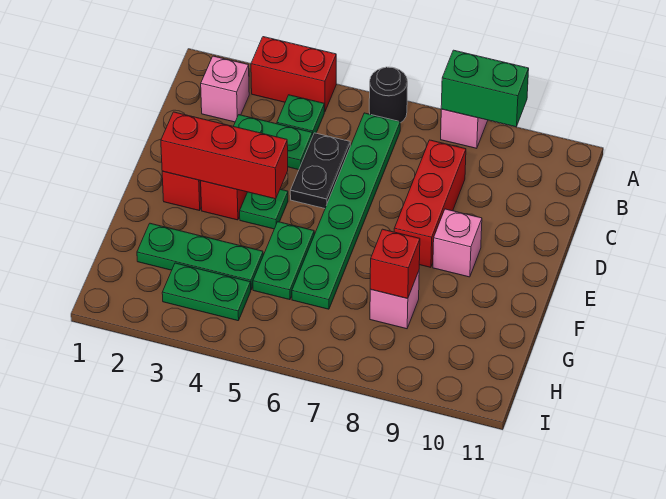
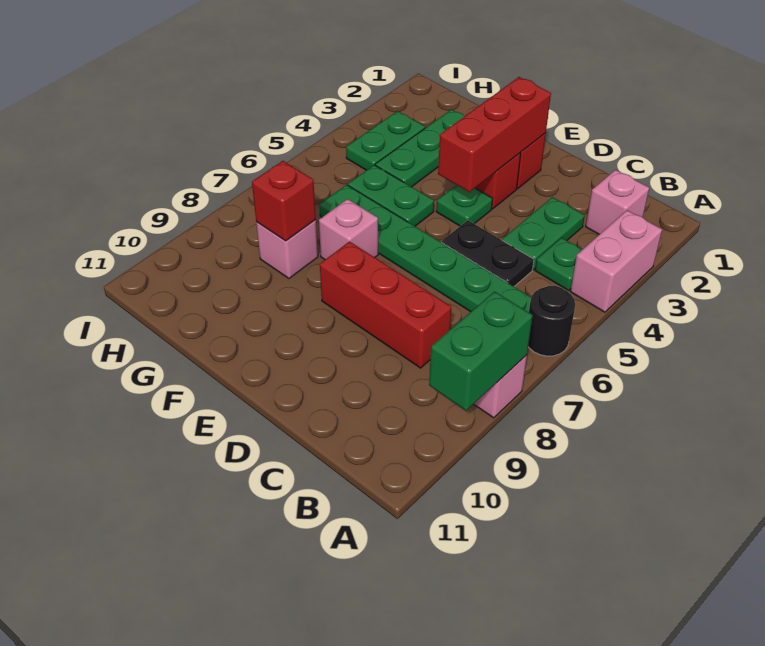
red 1x2 brick [251,37,336,112] -> pink 1x2 brick [570,210,662,312]
pink 1x1 brick [433,209,482,277] -> pink 1x1 brick moved to [319,199,378,259]

